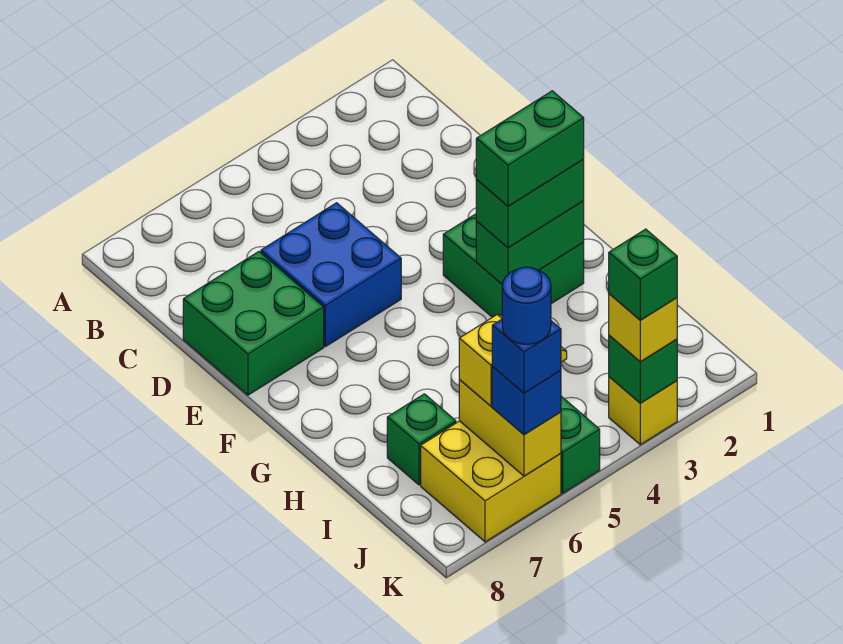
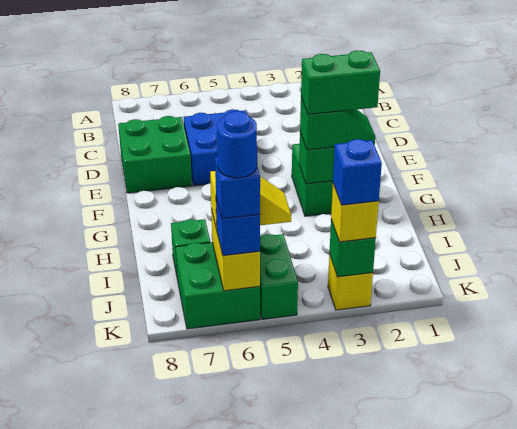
green 1x2 brick [476,160,584,248] -> green 1x2 slope [300,97,375,150]
yellow 2x2 brick [421,421,561,542] -> green 2x2 brick [175,242,260,329]
green 1x1 brick [609,229,677,320] -> blue 1x1 brick [333,139,382,205]

